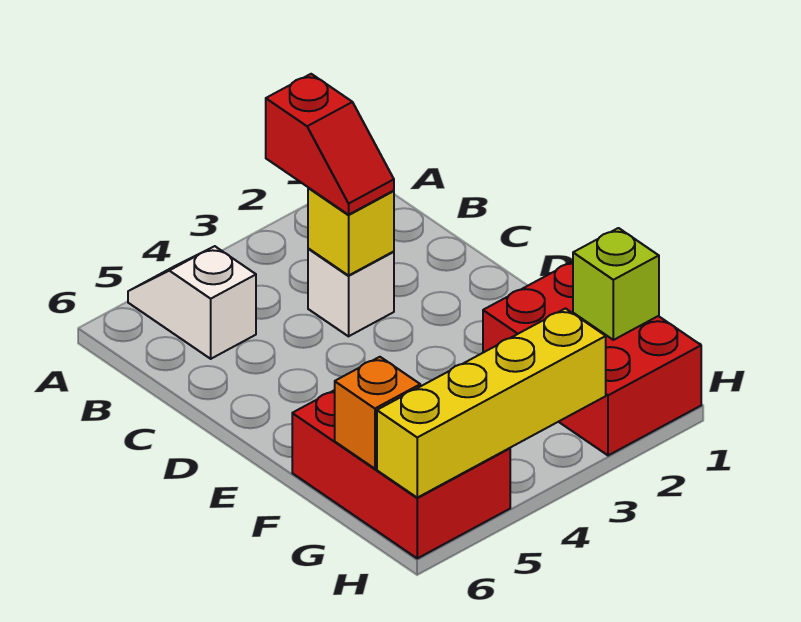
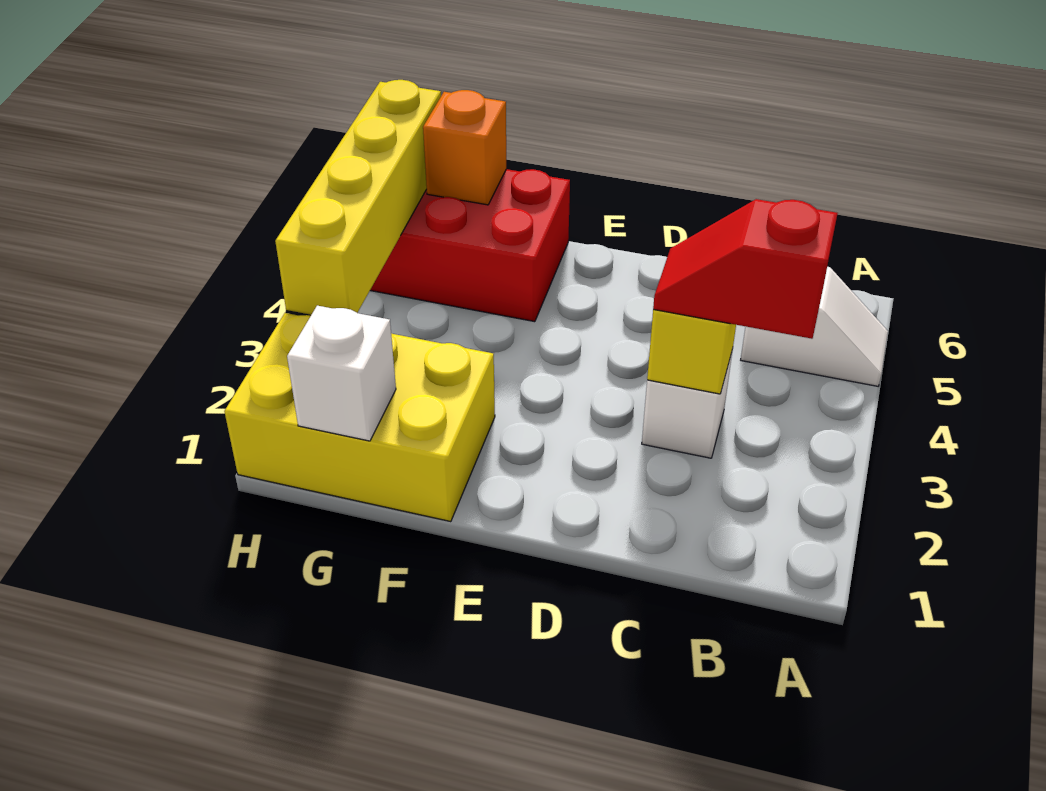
red 2x3 brick [483,262,701,456] -> yellow 2x3 brick [224,313,495,522]
lime 1x1 brick [573,228,659,340] -> white 1x1 brick [287,306,396,441]

